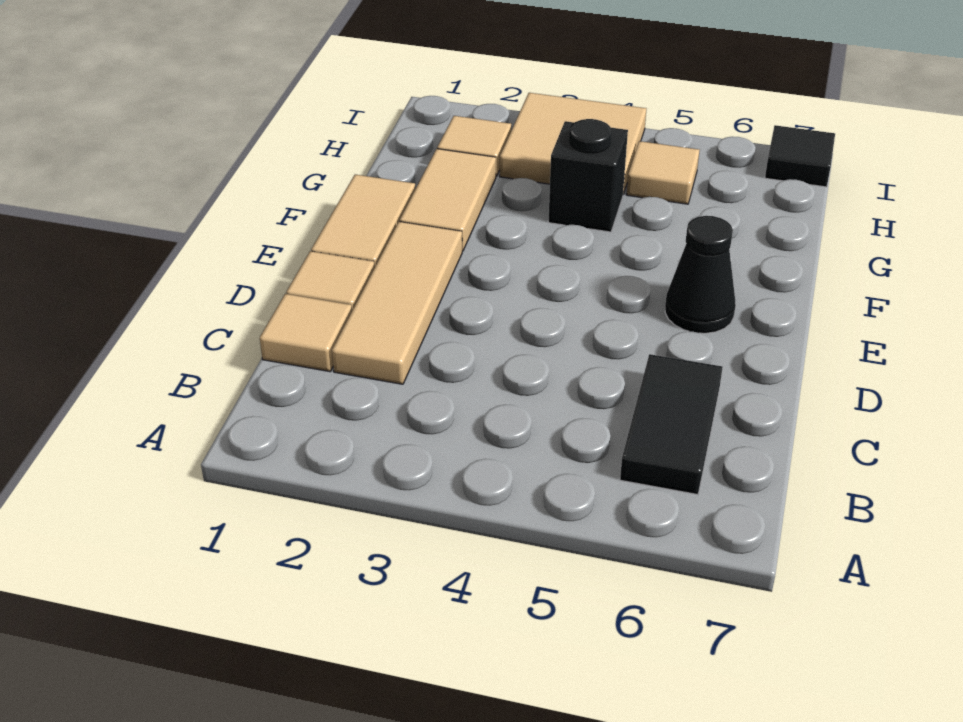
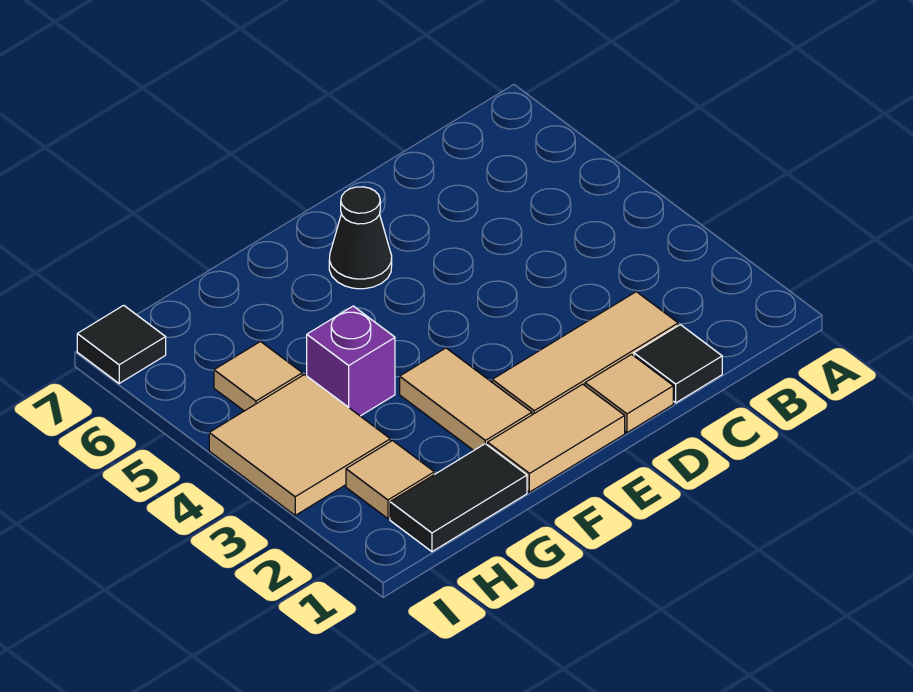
black 1x2 tile [620,354,723,495] -> black 1x2 tile moved to [390,444,527,552]
tan 1x1 tile [260,294,352,372] -> black 1x1 tile [634,325,722,403]
tan 1x2 tile [400,149,496,251] -> tan 1x2 tile turned to [400,348,532,450]
black 1x1 brick [548,119,628,232] -> purple 1x1 brick [307,306,395,416]

